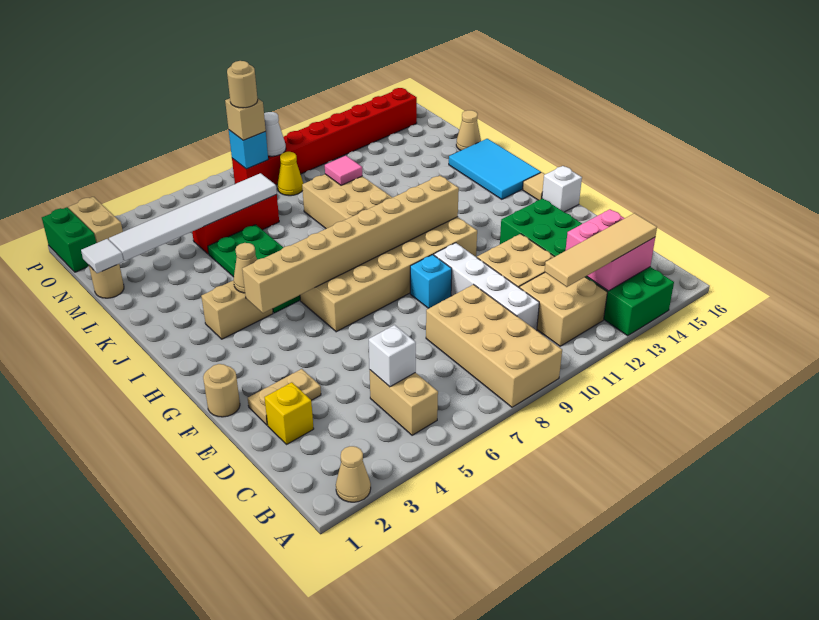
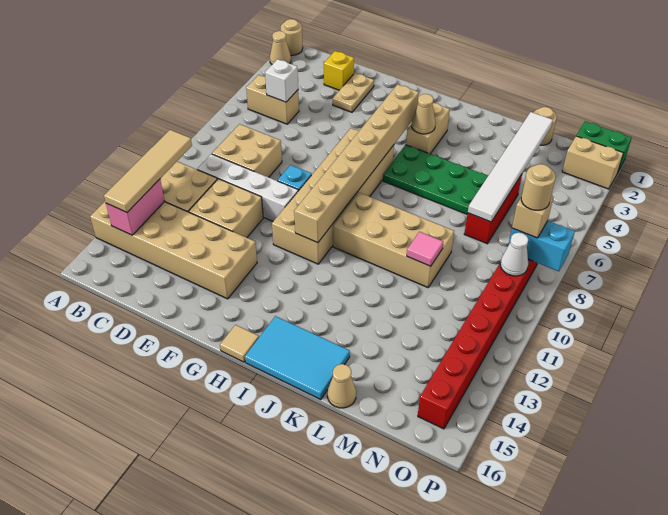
tan 2x4 brick [426,285,562,407] -> tan 2x2 brick [212,124,282,177]
green 2x6 brick [500,198,674,336] -> tan 2x6 brick [90,202,257,299]
pink 2x2 brick [566,209,655,291] -> pink 1x2 brick [106,179,165,235]
tan 1x1 round brick [203,364,240,417] -> tan 1x1 round brick moved to [281,19,303,55]
white 1x1 brick [542,166,582,212] -> none
white 1x1 tile [81,239,123,273] -> none
yellow 1x1 cone [277,152,303,196] -> none
cyan 1x1 brick [229,130,268,169] -> cyan 1x2 brick [509,221,575,271]

